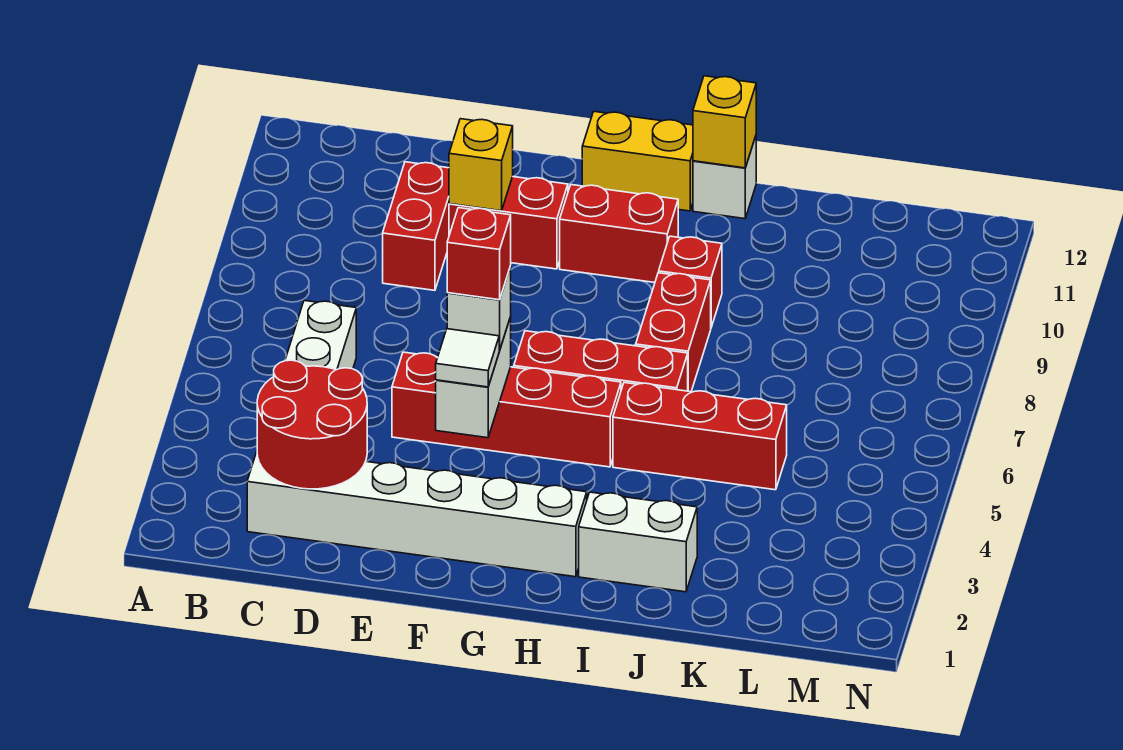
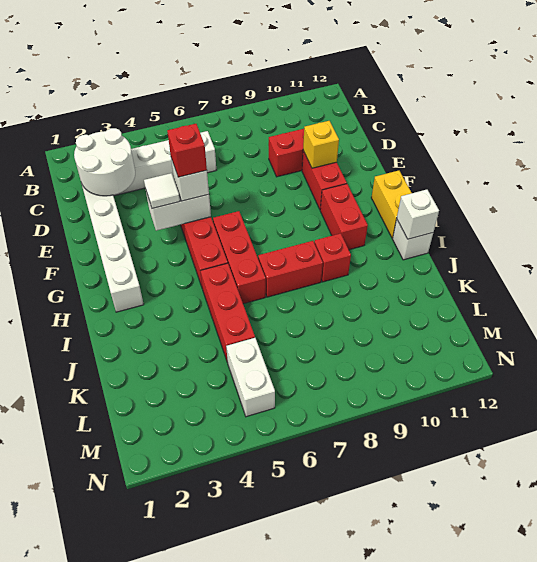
red 2x2 round brick [257,360,367,489] -> white 2x2 round brick [74,128,135,196]
white 1x2 brick [579,492,697,592] -> white 1x2 brick moved to [226,338,275,417]
yellow 1x1 brick [693,76,756,168] -> white 1x1 brick [397,190,439,239]

